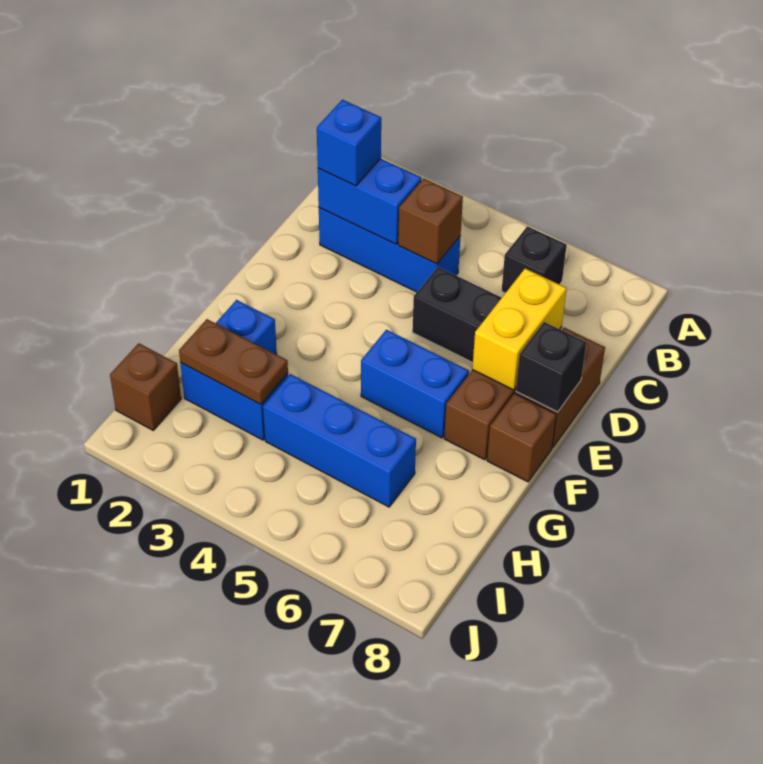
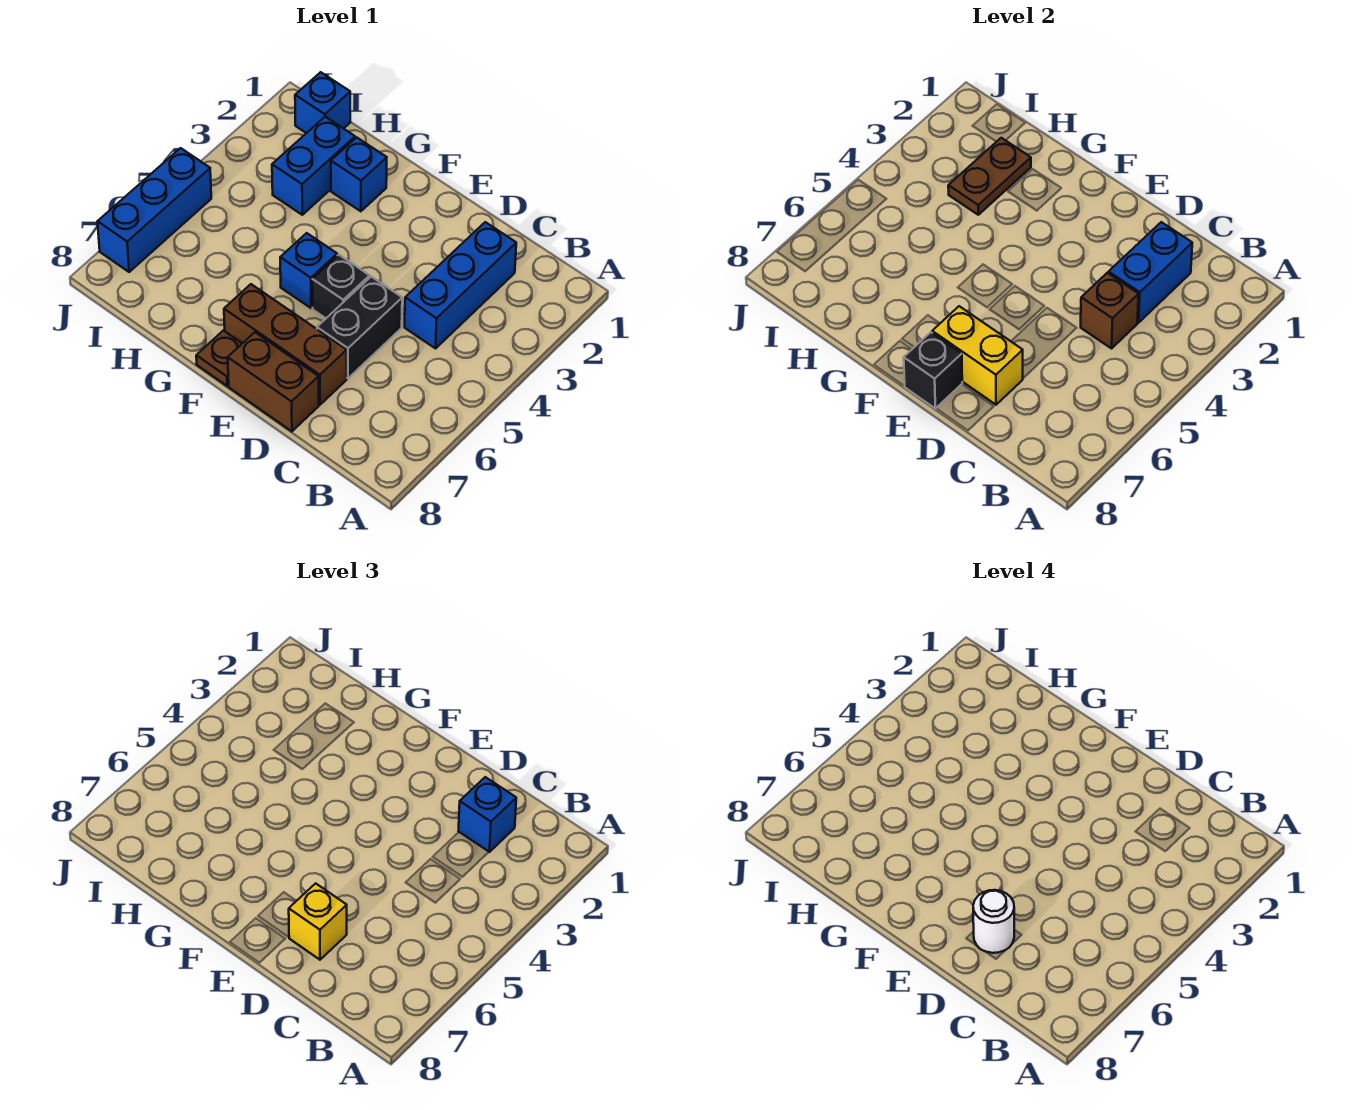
black 1x1 brick [502,226,567,293] -> black 1x1 brick moved to [312,255,370,318]
none -> yellow 1x1 brick [289,883,347,960]
none -> white 1x1 round brick [973,890,1014,953]
blue 1x2 brick [361,330,469,438] -> blue 1x1 brick [280,233,337,308]
brown 1x1 brick [487,393,556,482] -> brown 1x1 plate [196,330,242,386]
blue 1x3 brick [263,374,416,507] -> blue 1x3 brick moved to [98,148,211,272]
brown 1x1 brick [110,343,181,430] -> blue 1x1 brick [295,72,350,133]

